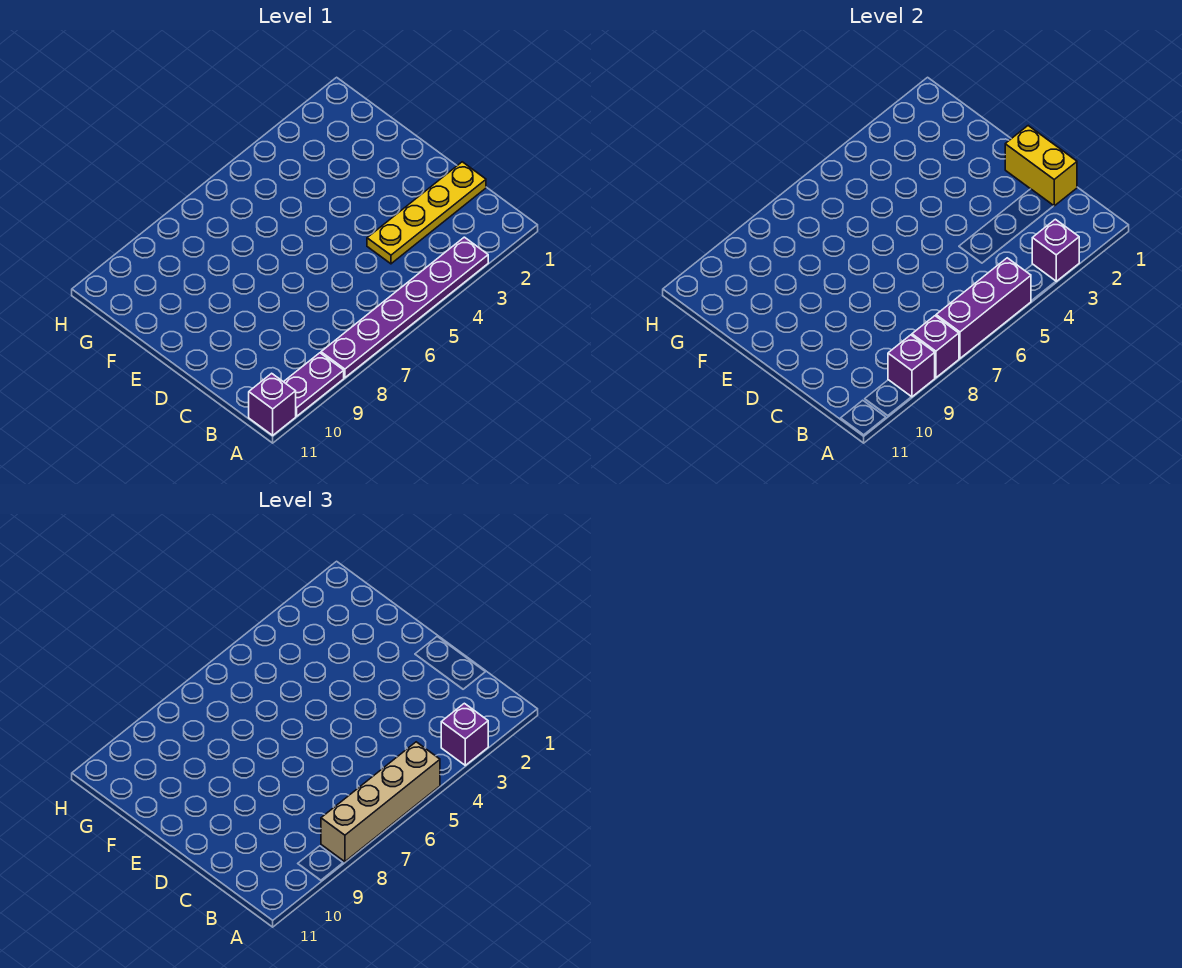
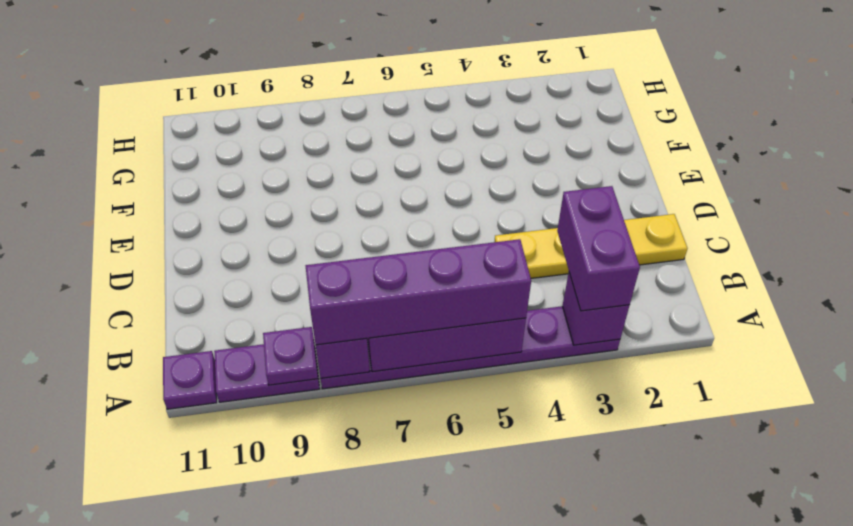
purple 1x1 brick [441,703,488,765] -> purple 1x2 brick [557,186,640,311]
tan 1x4 brick [321,742,440,862] -> purple 1x4 brick [306,239,531,345]
purple 1x1 brick [888,335,935,397] -> purple 1x1 plate [263,327,318,385]
purple 1x1 brick [249,373,296,435] -> purple 1x1 plate [163,351,217,409]
yellow 1x2 brick [1005,126,1077,206] -> none

